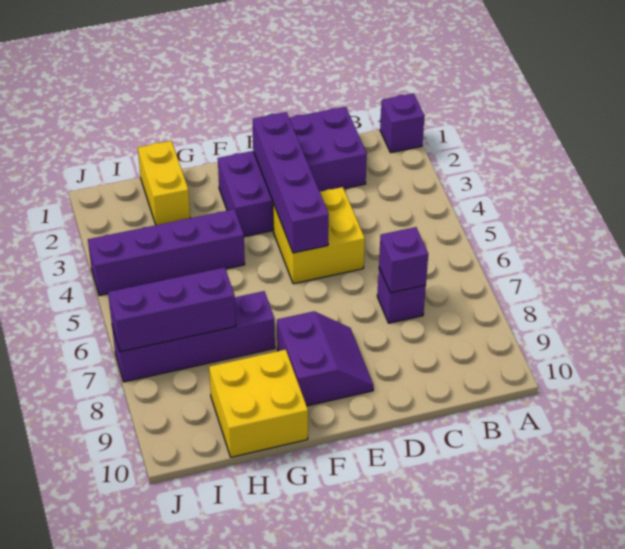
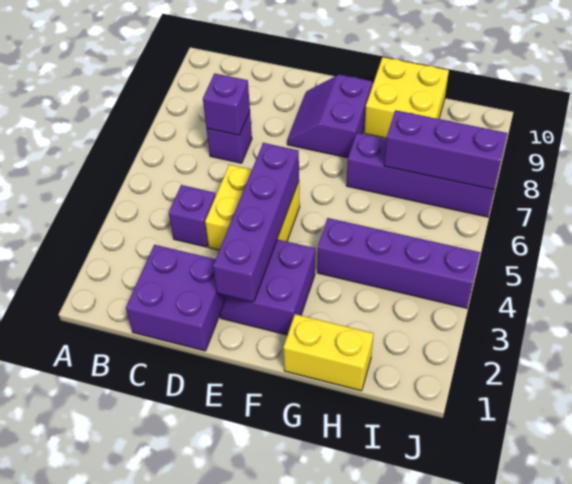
purple 1x1 brick [380,93,425,153] -> purple 1x1 brick moved to [169,185,216,247]
yellow 1x2 brick [138,141,190,225] -> yellow 1x2 brick turned to [283,314,373,391]

